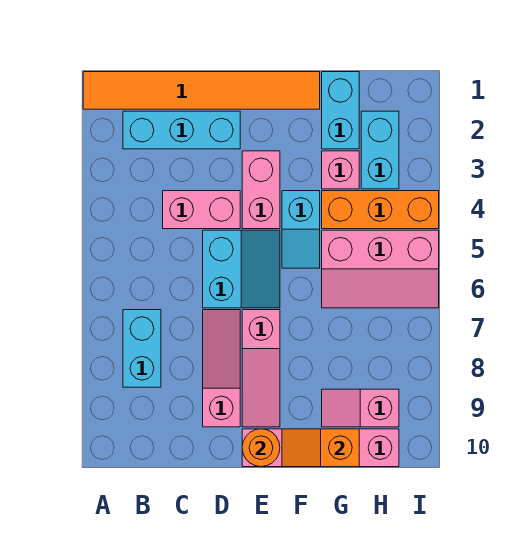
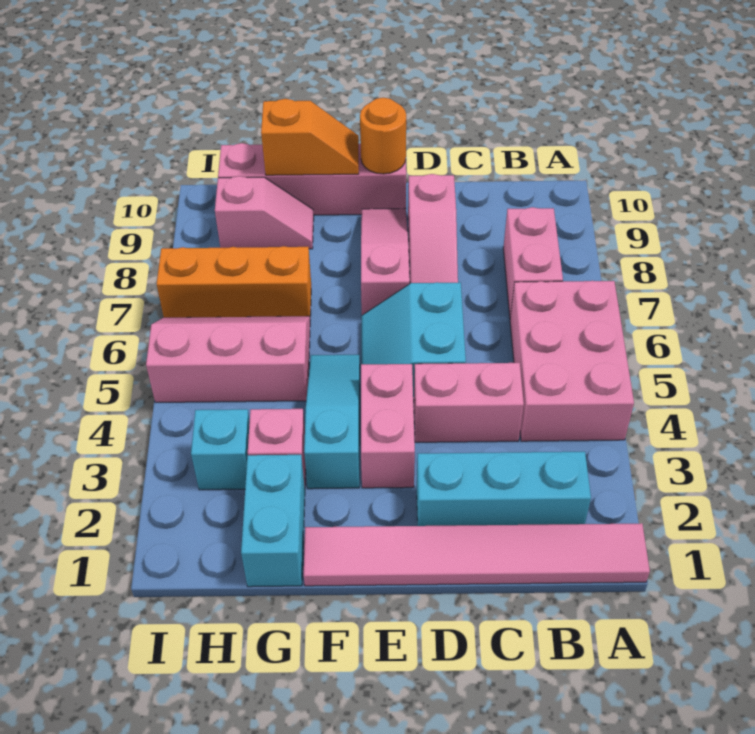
orange 1x6 tile [83,72,320,109] -> pink 1x6 tile [304,523,650,586]
none -> pink 2x3 brick [510,281,634,441]
cyan 1x2 brick [123,310,161,387] -> pink 1x2 brick [503,207,563,317]
cyan 1x2 slope [282,191,320,268] -> cyan 1x3 slope [304,355,360,489]
orange 1x3 brick [322,191,439,229] -> orange 1x3 brick moved to [157,246,311,318]
cyan 1x2 brick [361,111,399,189] -> cyan 1x1 brick [191,409,250,490]

